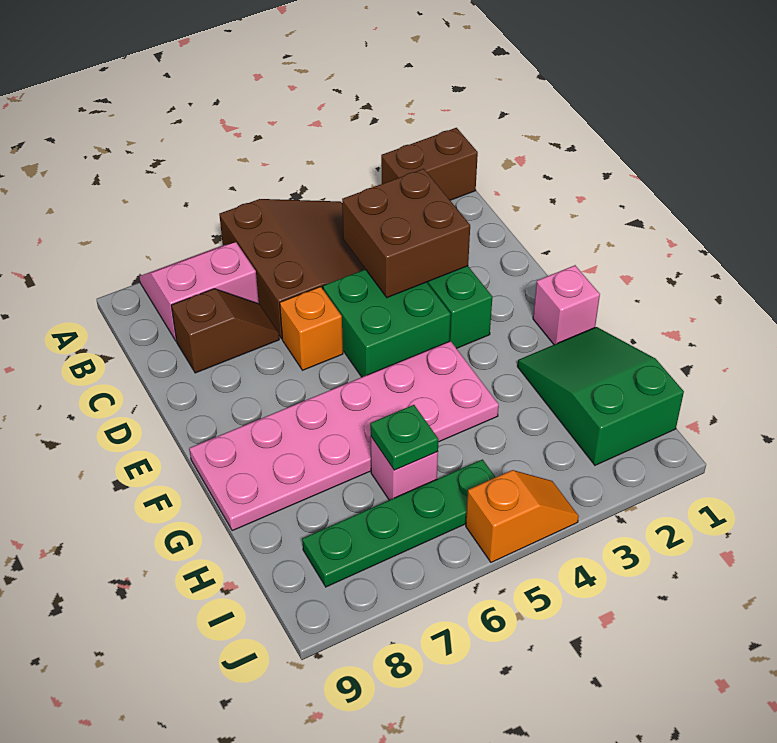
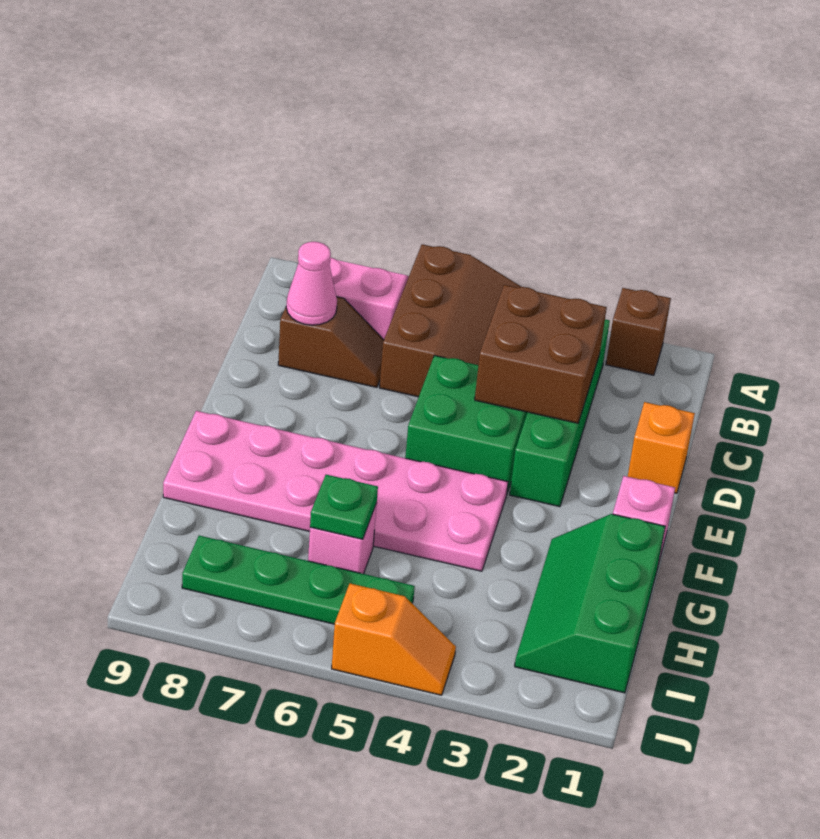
brown 1x2 brick [381,128,478,200] -> brown 1x1 brick [606,288,671,375]
none -> pink 1x1 cone [286,242,337,325]
orange 1x1 brick [280,287,343,370] -> orange 1x1 brick moved to [628,402,695,493]
green 2x3 slope [517,327,684,465] -> green 2x3 slope turned to [515,514,665,693]

